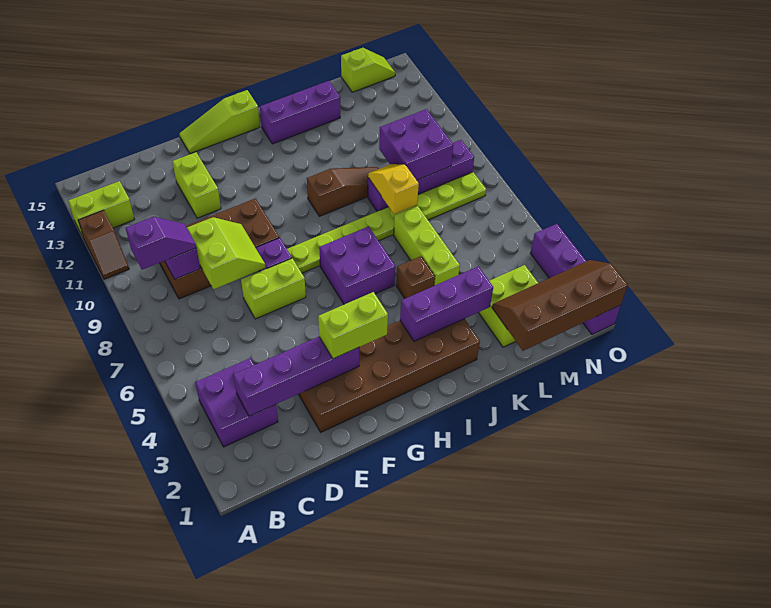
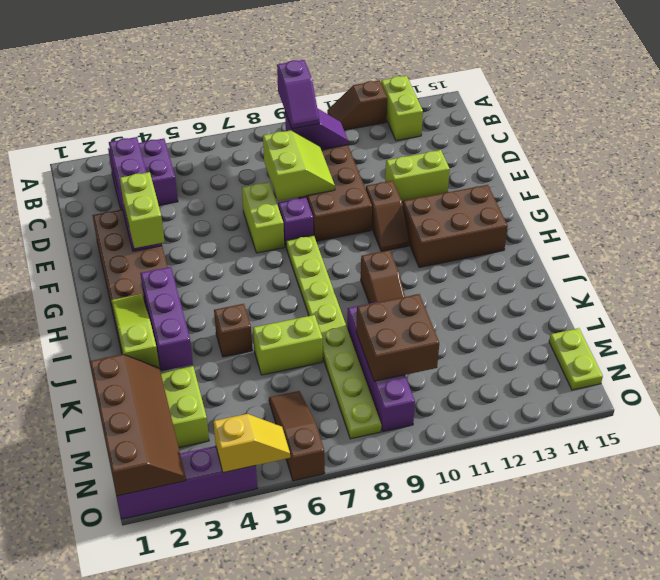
lime 2x2 slope [187,217,266,289] -> lime 2x2 slope turned to [263,130,335,201]
none -> brown 1x2 slope [366,181,409,252]
lime 1x3 slope [179,90,260,154] -> lime 1x3 slope moved to [111,294,159,368]
none -> brown 2x3 brick [403,185,508,267]
purple 2x2 brick [319,226,395,304] -> none
purple 1x3 brick [260,81,340,144] -> none
lime 1x3 brick [394,206,460,286] -> lime 1x2 brick [253,315,323,375]
yellow 1x2 slope [368,164,419,214] -> yellow 1x2 slope moved to [213,414,290,473]
purple 2x2 brick [379,109,453,180] -> brown 2x2 brick [356,294,439,381]
none -> brown 1x3 slope [269,391,325,481]
lime 1x2 slope [341,48,395,92] -> lime 1x2 plate [549,328,603,390]

